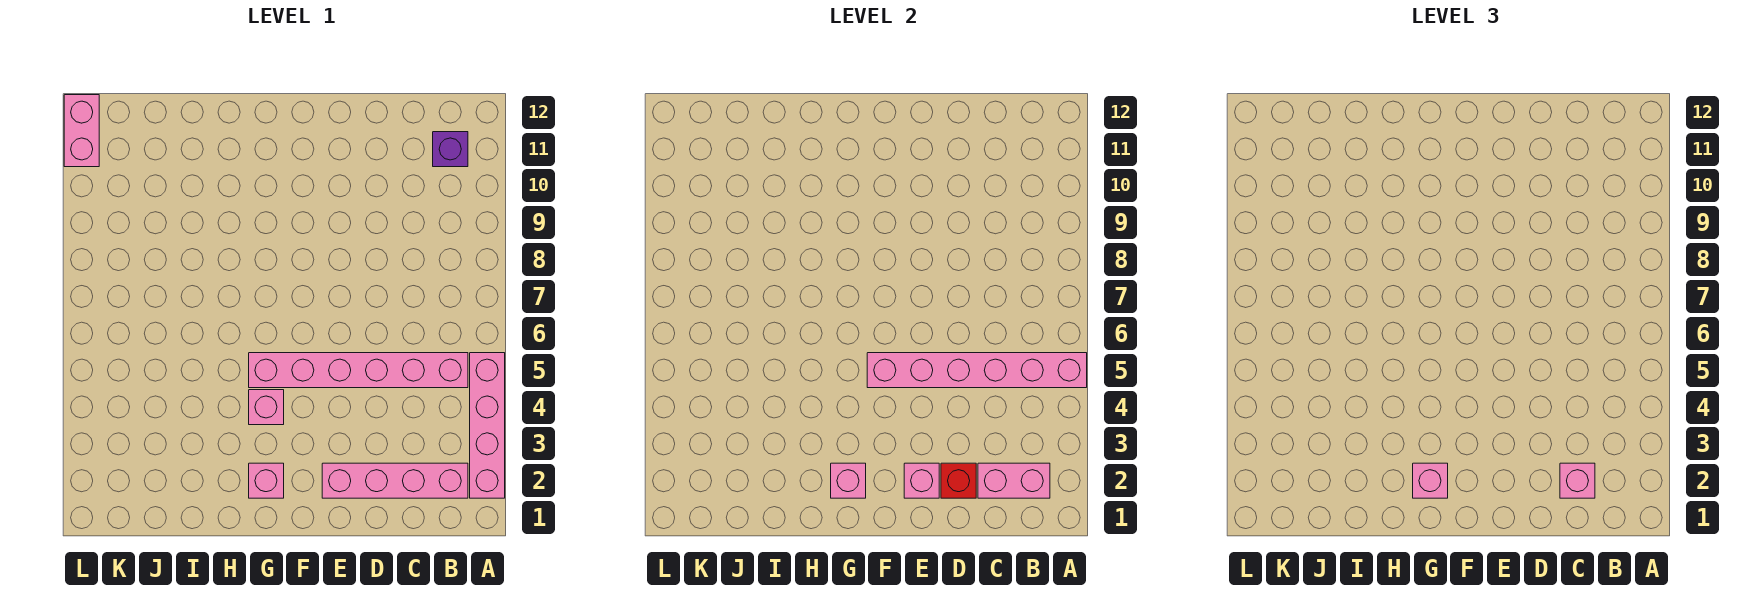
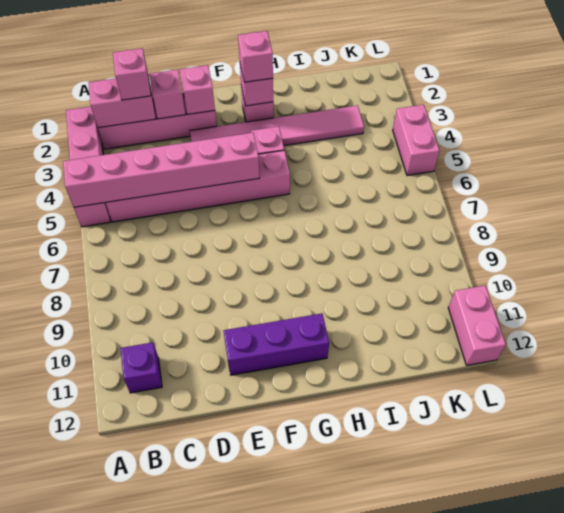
red 1x1 brick [941,463,976,498] -> pink 1x1 brick [150,70,186,119]
none -> pink 1x6 tile [190,105,364,146]
none -> purple 1x3 brick [224,313,329,375]
none -> pink 1x2 brick [393,105,440,175]

